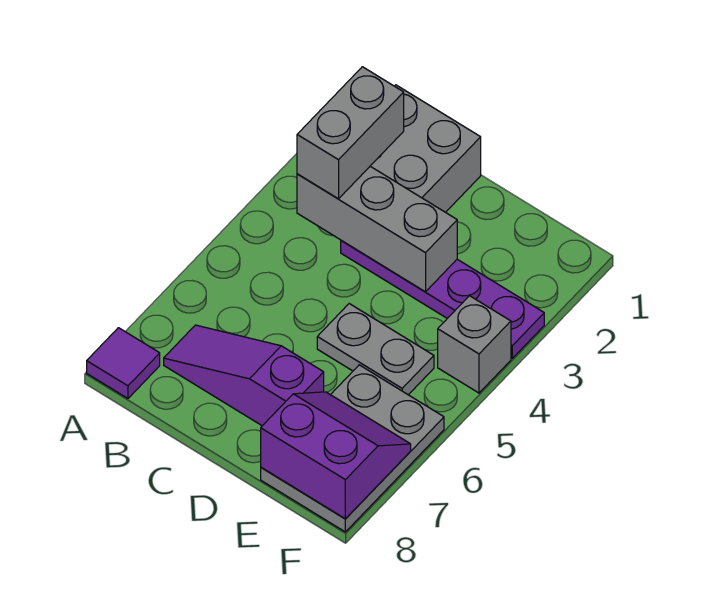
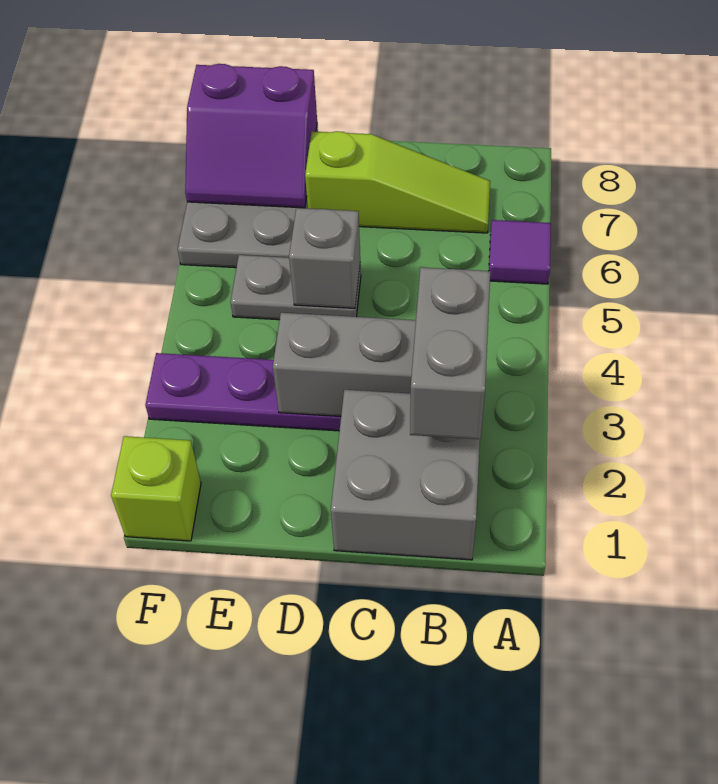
purple 1x1 tile [87,328,160,398] -> purple 1x1 tile moved to [489,220,551,284]
purple 1x3 slope [164,325,324,426] -> lime 1x3 slope [305,131,490,233]
none -> lime 1x1 brick [111,436,201,541]
grey 1x1 brick [438,296,511,393] -> grey 1x1 brick moved to [289,208,360,308]

